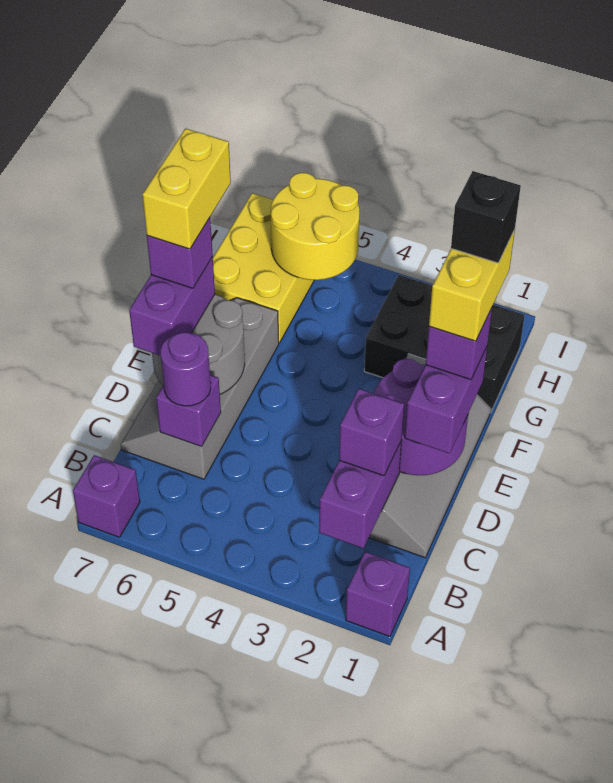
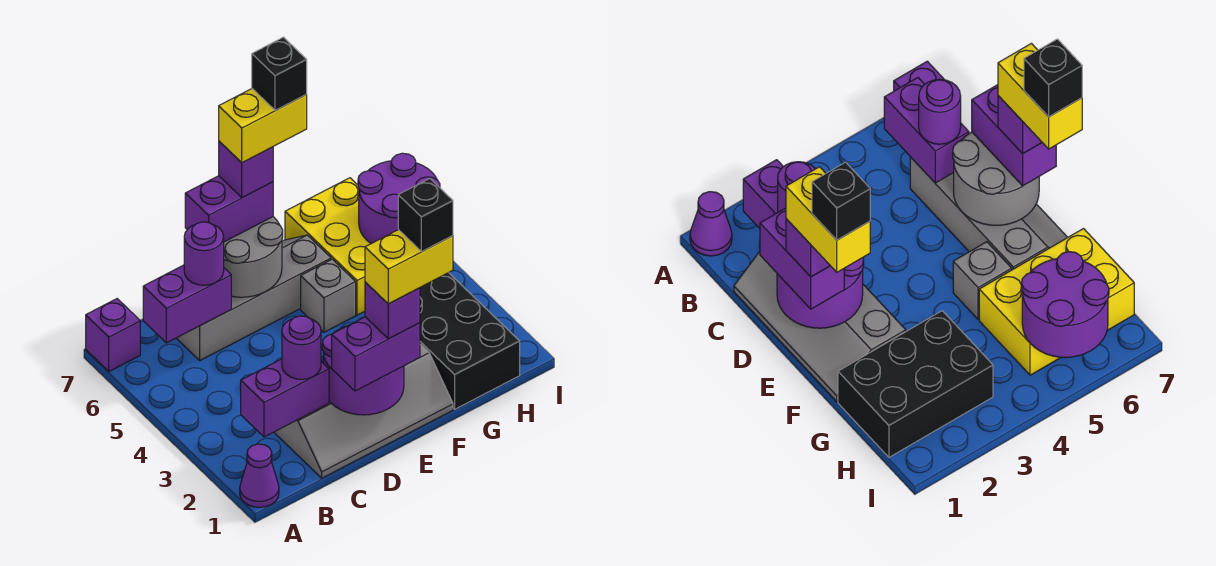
purple 1x1 brick [346,552,410,637] -> purple 1x1 cone [240,444,279,507]
purple 1x1 brick [339,389,404,476] -> purple 1x1 round brick [282,316,321,379]
purple 1x1 brick [156,375,221,447] -> purple 1x2 brick [143,265,231,343]
none -> grey 1x1 brick [301,259,356,332]
none -> black 1x1 brick [252,37,307,111]
yellow 2x3 brick [213,193,314,343] -> yellow 2x3 brick turned to [285,178,371,315]
yellow 2x2 round brick [271,173,359,280] -> purple 2x2 round brick [358,153,440,244]

